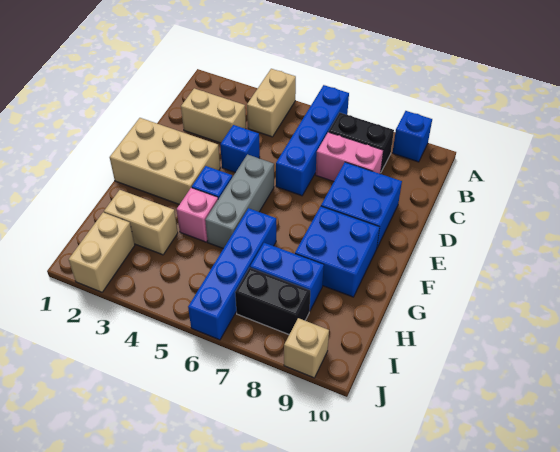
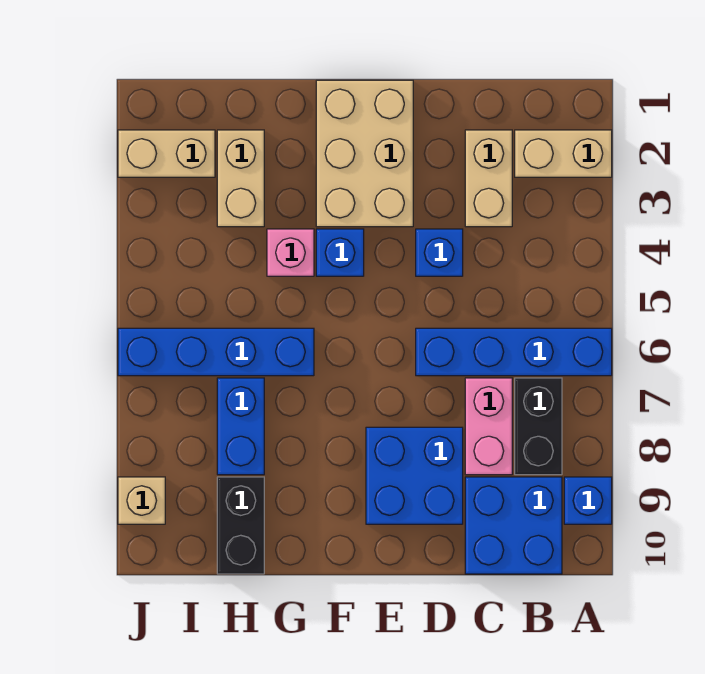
tan 1x2 brick [247,69,296,137] -> tan 1x2 brick moved to [515,130,612,177]
grey 1x3 brick [205,154,274,249] -> none
blue 2x2 brick [295,206,380,297] -> blue 2x2 brick moved to [465,477,562,574]
black 1x2 brick [235,268,310,334] -> black 1x2 brick moved to [217,477,264,574]

